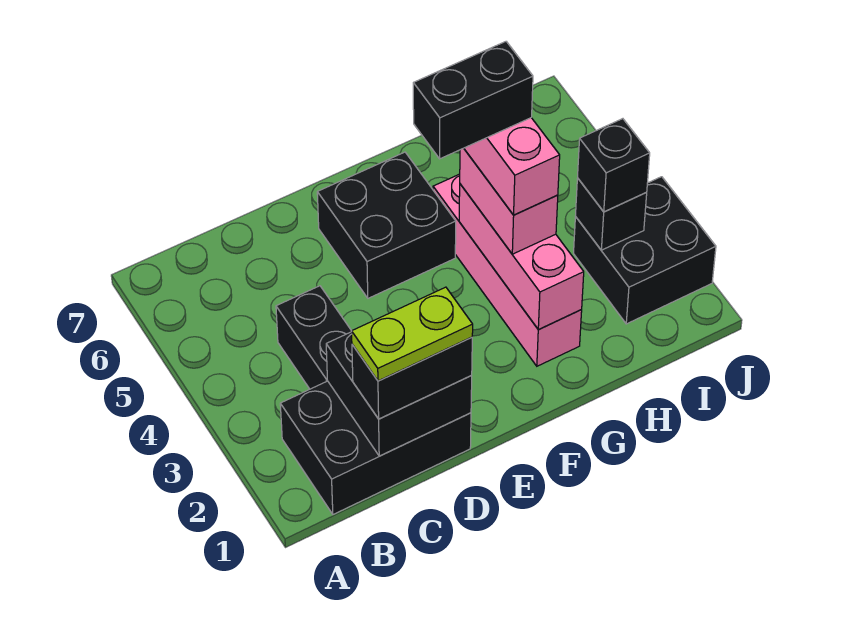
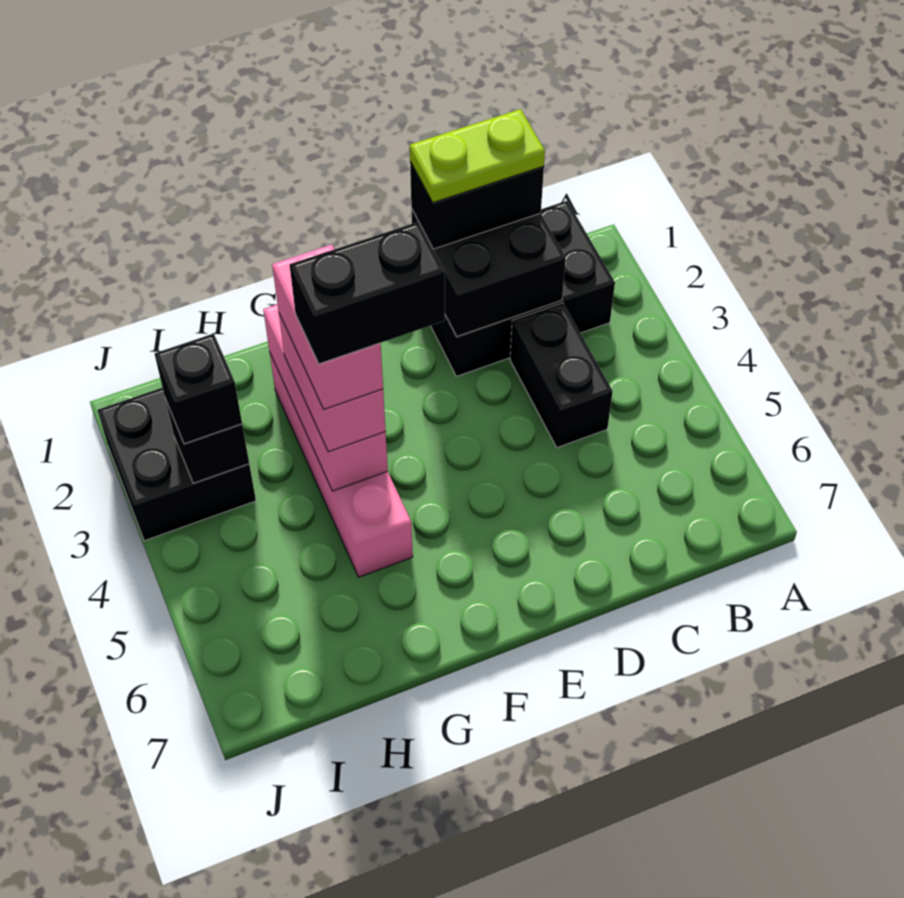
black 2x2 brick [317,152,456,298] -> none

